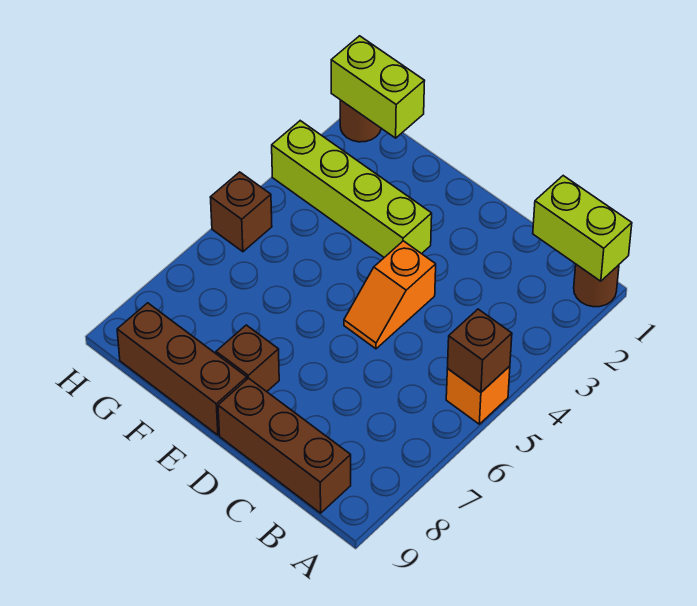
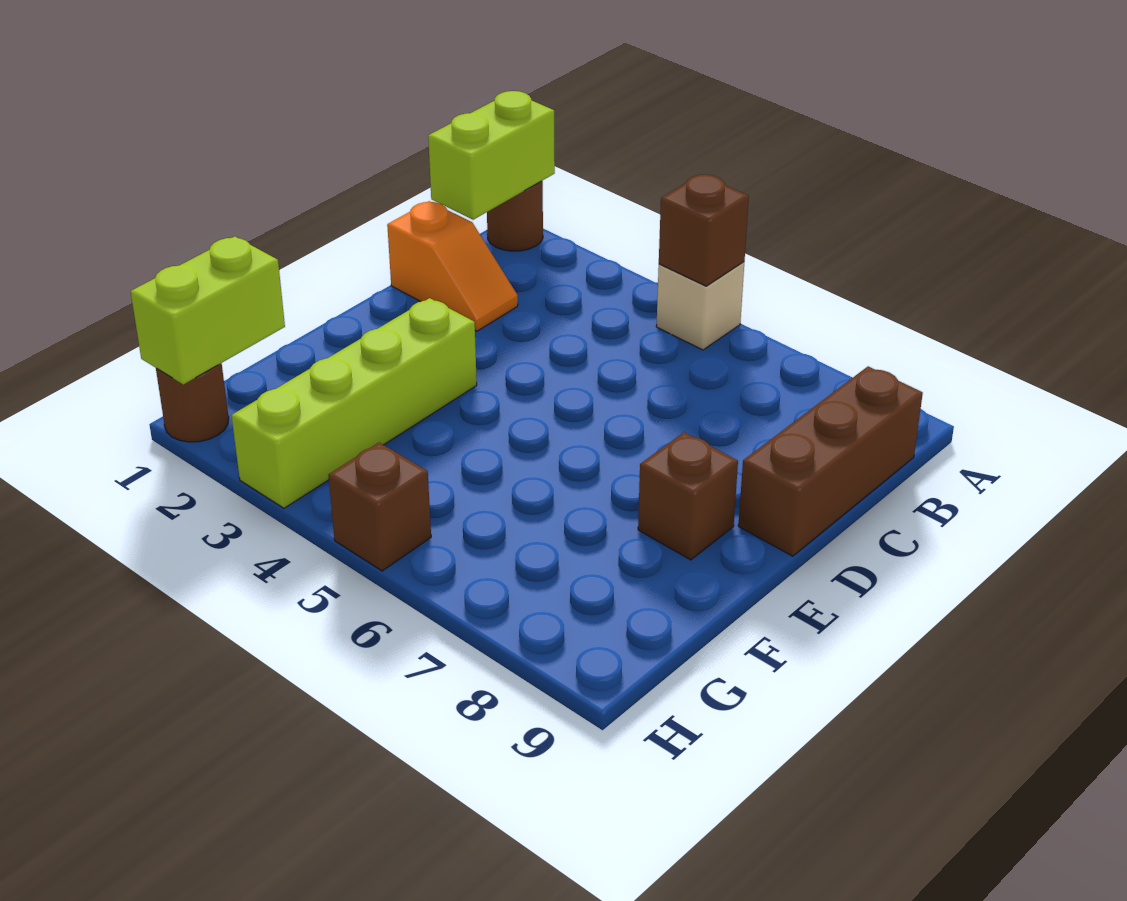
orange 1x1 brick [446,366,510,424] -> tan 1x1 brick [656,262,744,350]
orange 1x2 slope [344,241,436,349] -> orange 1x2 slope moved to [387,201,518,331]
brown 1x3 brick [117,303,247,435] -> none

